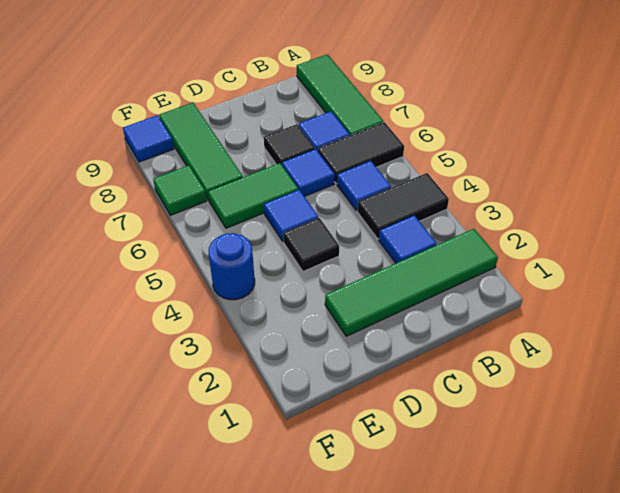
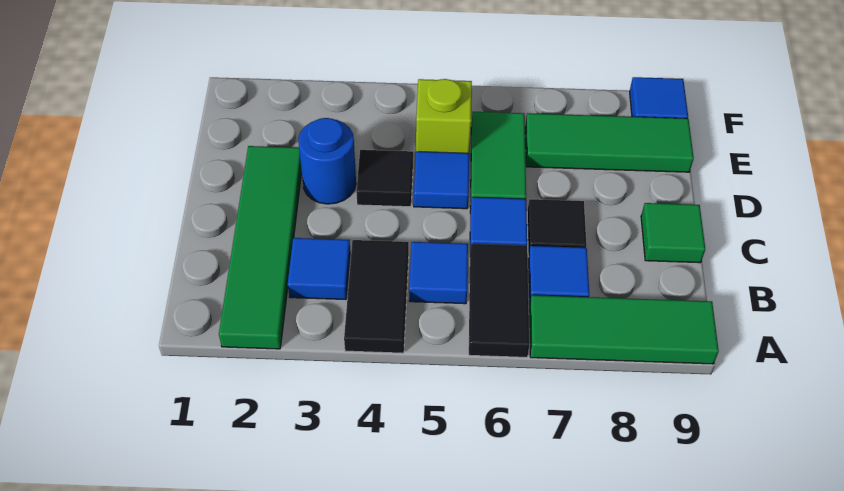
none -> lime 1x1 brick [416,79,472,153]
blue 1x1 round brick [209,233,255,300] -> blue 1x1 round brick moved to [298,118,356,204]
green 1x1 tile [153,165,207,215] -> green 1x1 tile moved to [641,203,705,263]

